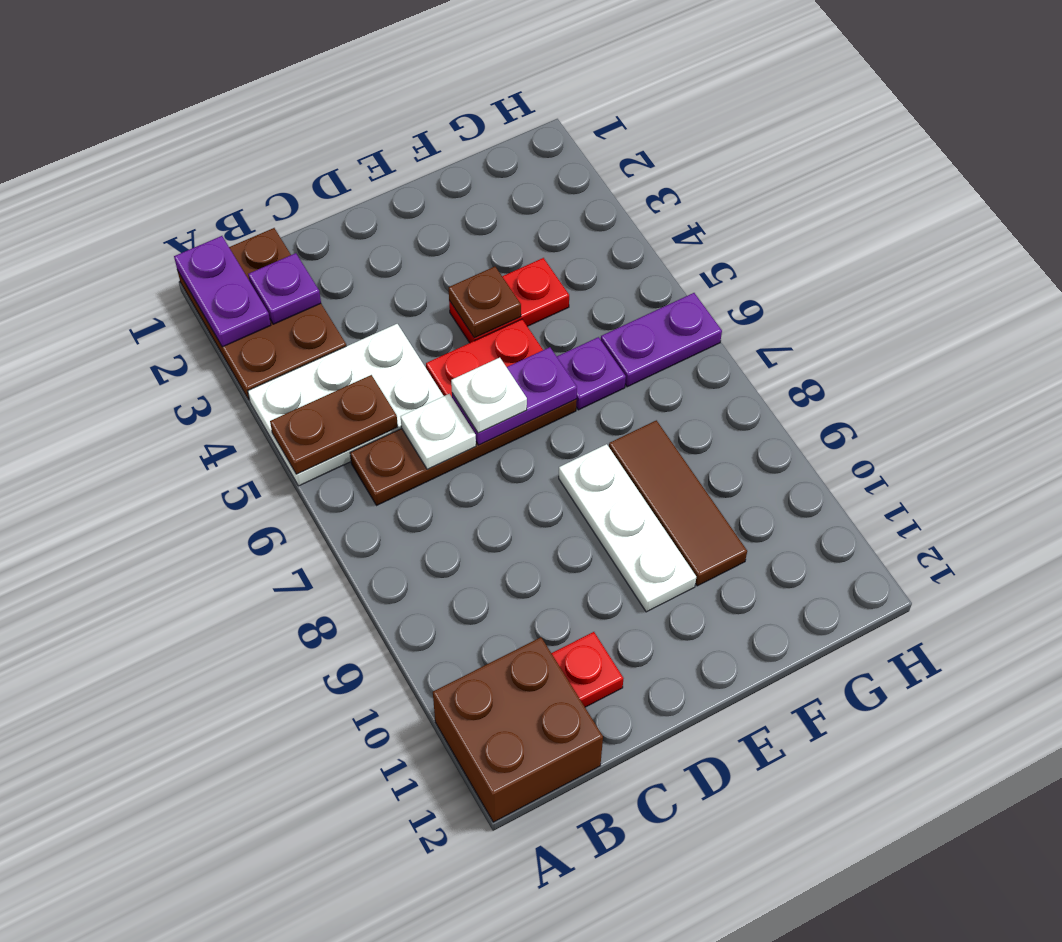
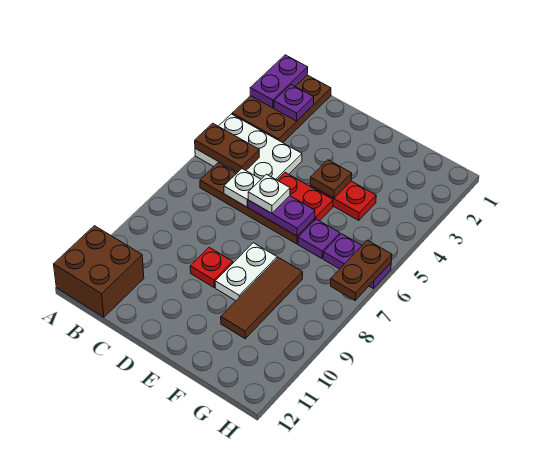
red 1x1 plate [551,632,624,707] -> red 1x1 plate moved to [190,248,233,287]
white 1x3 plate [559,444,696,612] -> white 1x2 plate [215,243,277,301]
none -> brown 1x2 plate [331,240,392,300]

